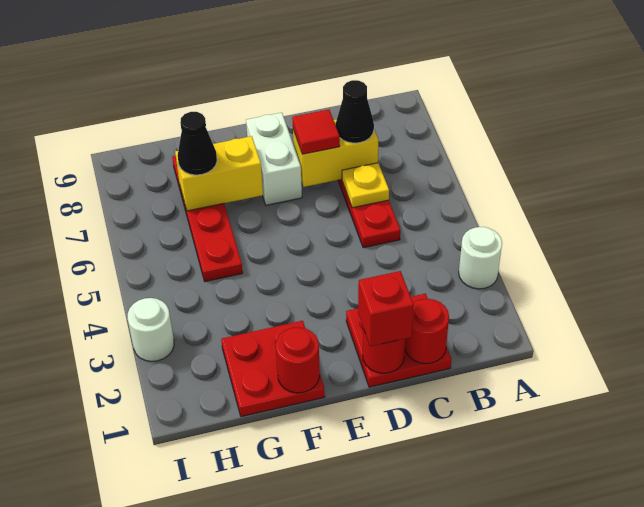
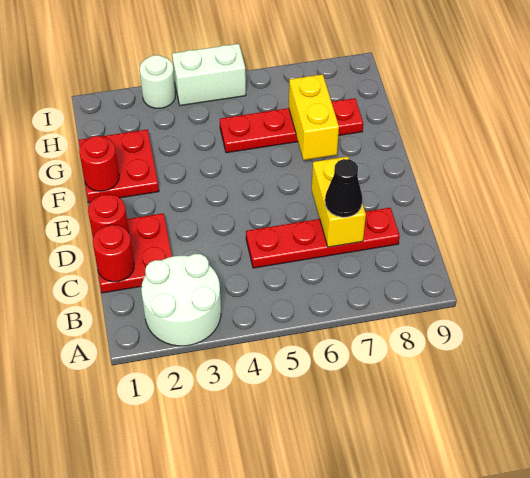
white 1x1 round brick [459,227,502,289] -> white 2x2 round brick [141,254,221,346]
yellow 1x1 plate [342,163,389,208] -> none
red 1x1 brick [358,271,414,346] -> none
red 1x1 tile [292,110,340,154] -> none
white 1x2 brick [246,113,302,205] -> white 1x2 brick moved to [172,44,246,106]
black 1x1 cone [178,112,217,175] -> none

